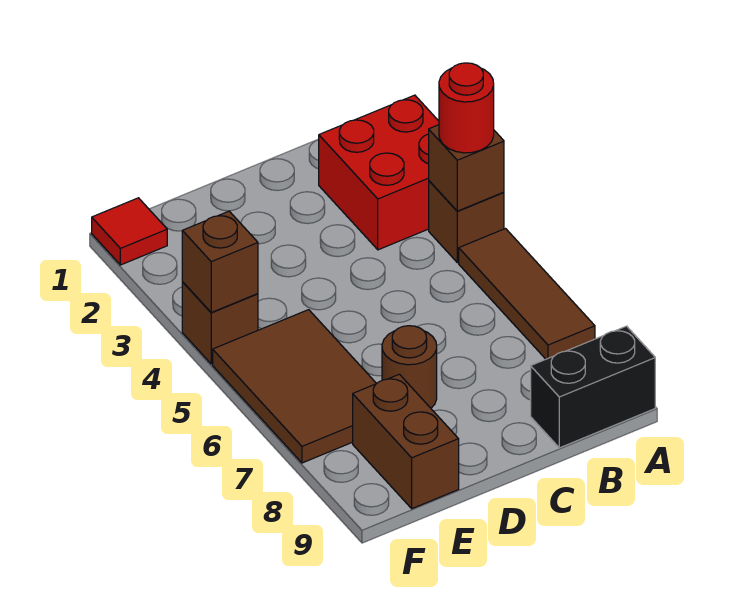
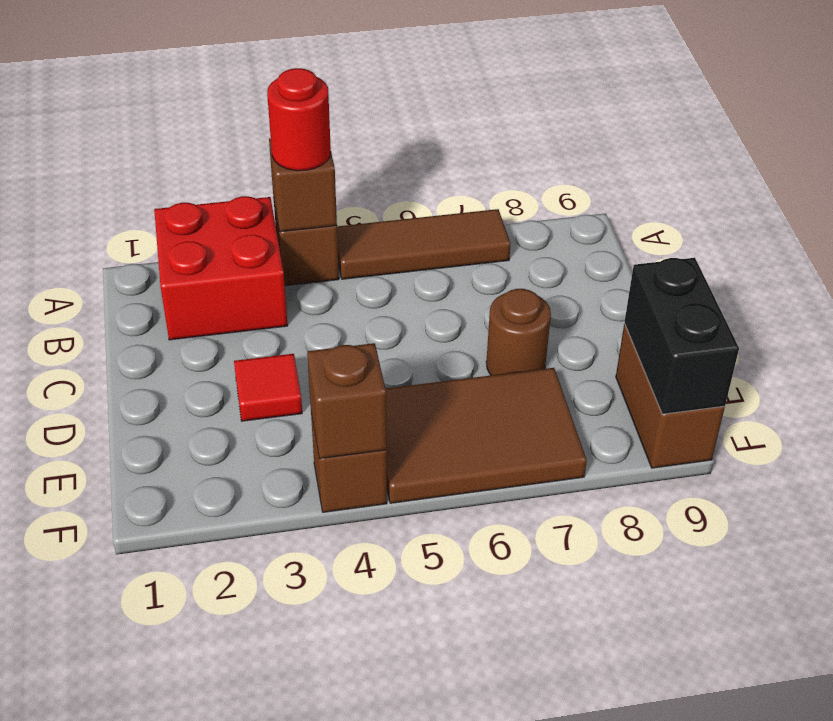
black 1x2 brick [531,326,655,448] -> black 1x2 brick moved to [624,258,739,414]
brown 1x2 brick [353,374,459,509] -> brown 1x2 brick turned to [616,323,725,468]
red 1x1 tile [92,198,167,265] -> red 1x1 tile moved to [234,354,302,421]

